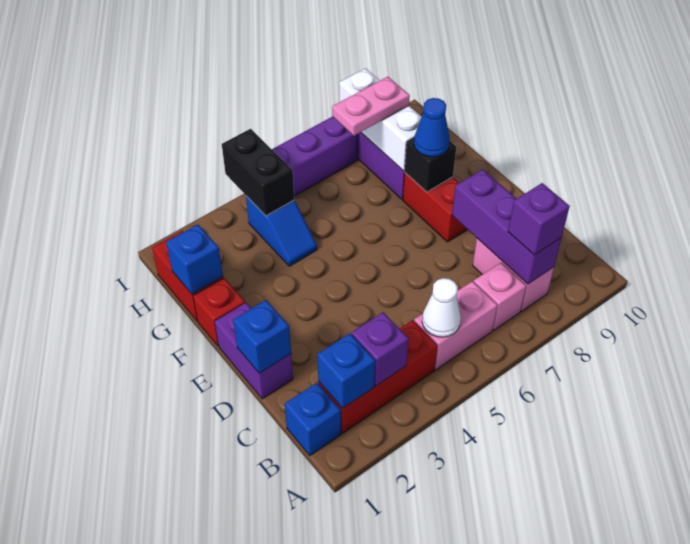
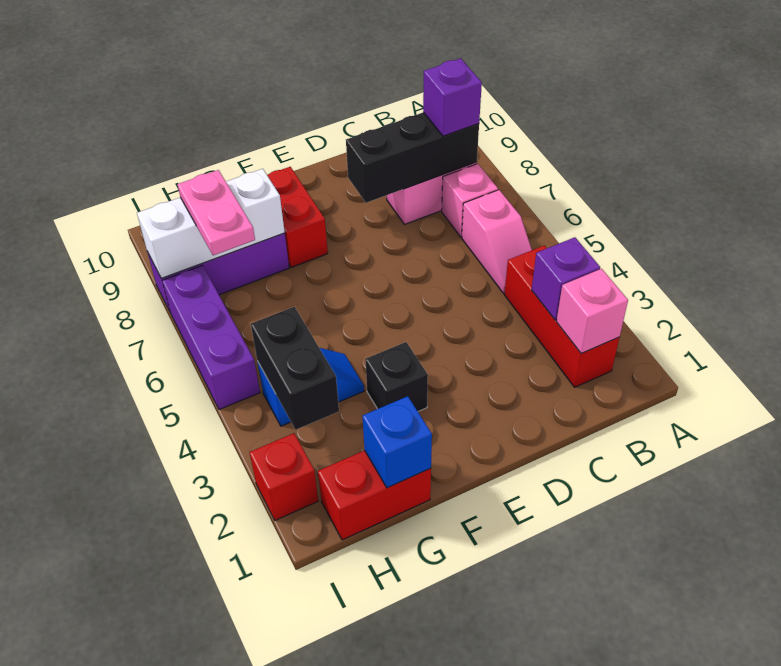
blue 1x1 brick [285,383,341,455] -> none
blue 1x1 brick [317,333,375,408] -> pink 1x1 brick [556,269,628,353]
pink 1x2 brick [414,281,497,370] -> pink 1x2 slope [462,190,532,293]
white 1x1 cone [422,278,461,337] -> none
purple 1x3 brick [452,169,561,284] -> black 1x3 brick [346,112,479,203]
purple 1x2 brick [215,303,293,399] -> none
blue 1x1 brick [233,300,291,373] -> none
red 1x2 brick [403,173,468,242] -> red 1x2 brick turned to [267,167,328,267]
red 1x1 brick [193,278,245,346] -> red 1x1 brick moved to [250,433,318,520]
black 1x1 brick [405,138,456,192] -> black 1x1 brick moved to [365,342,428,411]
blue 1x1 cone [414,98,450,157] -> none
black 1x2 brick [222,129,294,216] -> black 1x2 brick turned to [251,307,339,430]

